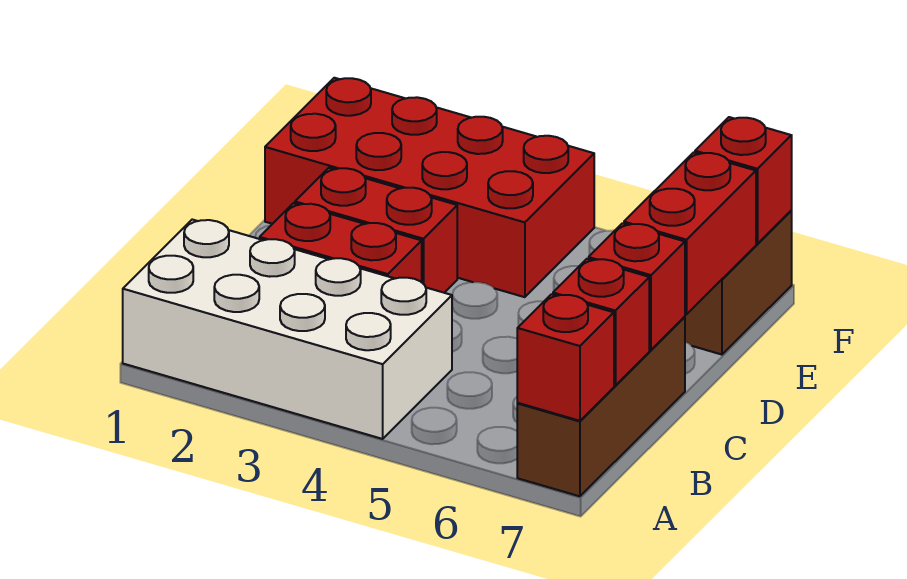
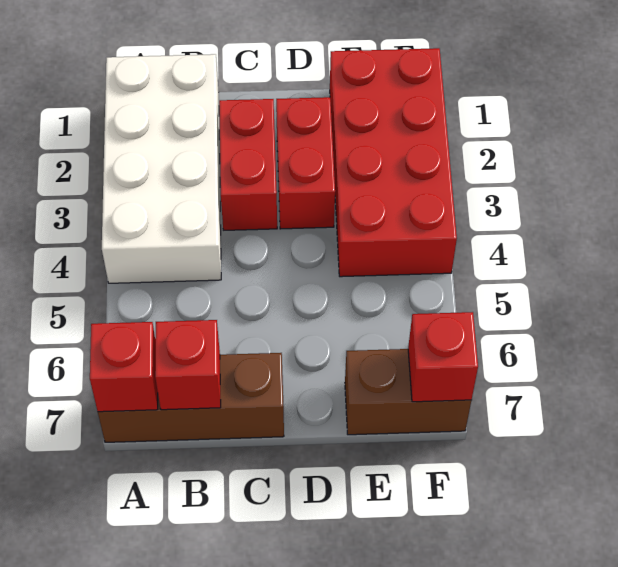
red 1x1 brick [589,223,685,350] -> none
red 1x2 brick [624,153,756,314] -> none

